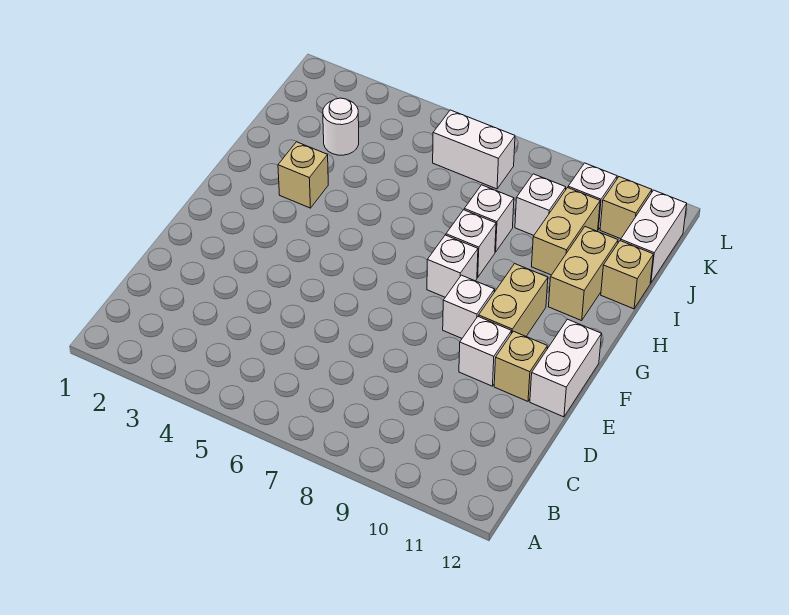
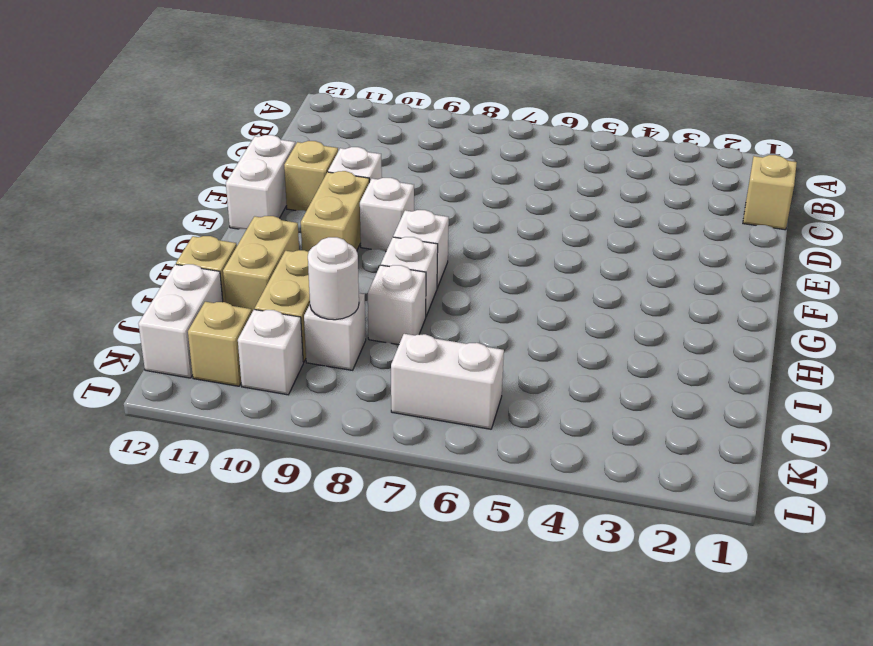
tan 1x1 brick [278,142,328,208] -> tan 1x1 brick moved to [743,155,797,230]
white 1x1 round brick [323,98,359,155] -> white 1x1 round brick moved to [308,237,359,320]

